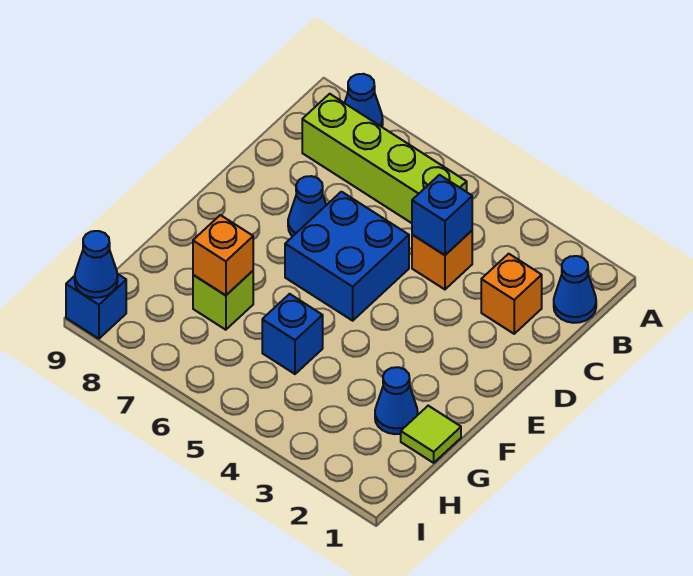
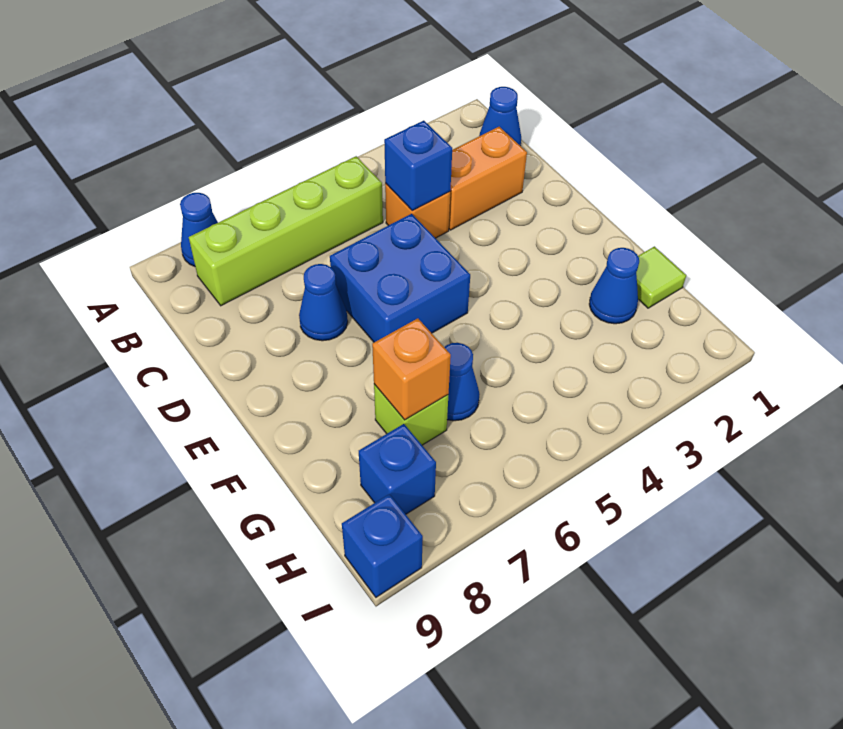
orange 1x1 brick [481,254,542,334] -> orange 1x2 brick [449,127,527,230]
blue 1x1 brick [262,294,323,374] -> blue 1x1 brick moved to [359,424,436,514]
blue 1x1 cone [75,231,118,298] -> blue 1x1 cone moved to [444,343,479,421]

